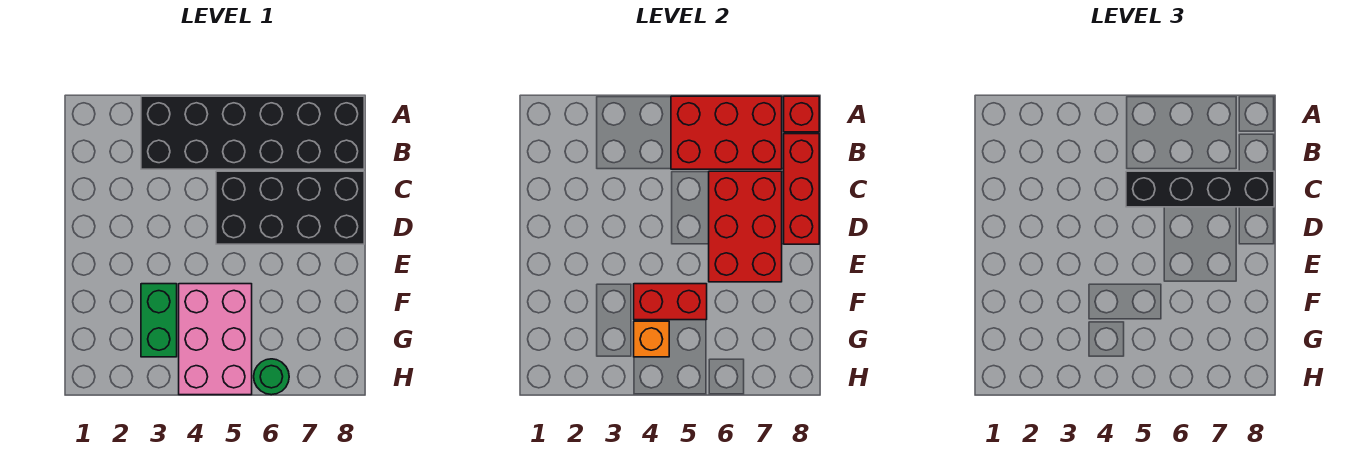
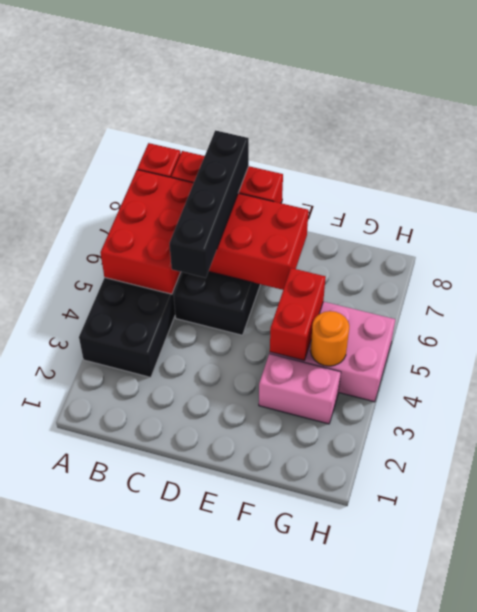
green 1x2 brick [141,284,177,357] -> pink 1x2 brick [259,354,341,424]
orange 1x1 brick [634,321,669,357] -> orange 1x1 round brick [310,311,349,366]
green 1x1 round brick [254,359,289,395] -> none

